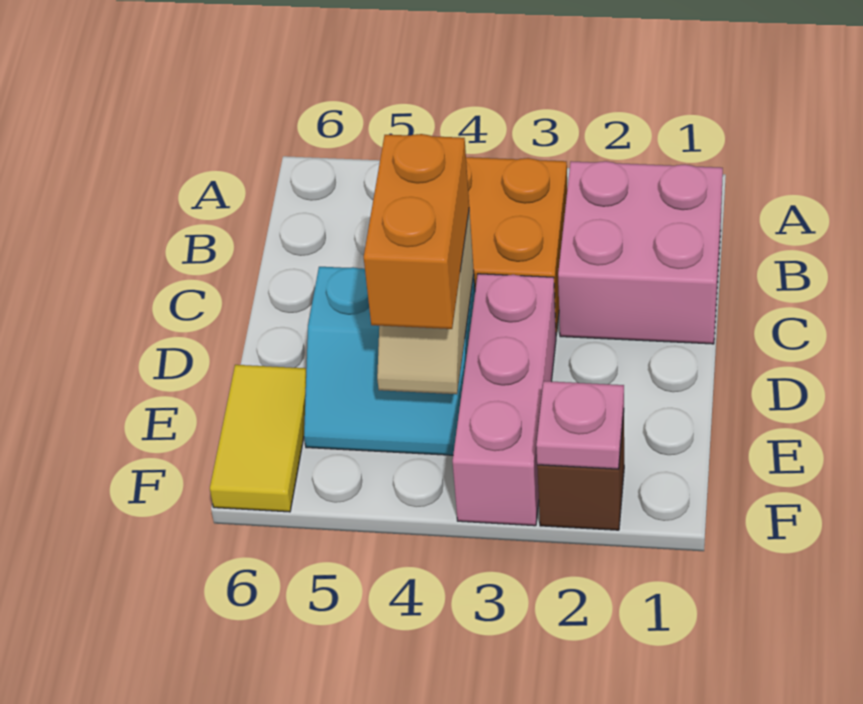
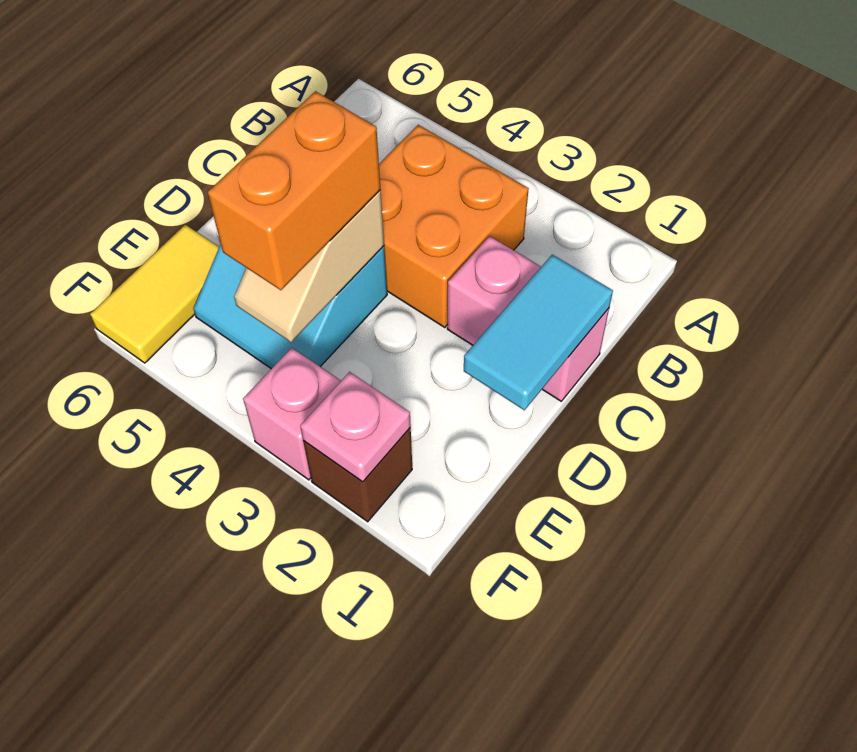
pink 2x2 brick [558,161,723,344] -> pink 1x2 brick [447,236,609,401]
none -> cyan 1x2 tile [464,255,613,410]
pink 1x3 brick [453,274,556,526] -> pink 1x1 brick [243,348,341,480]

